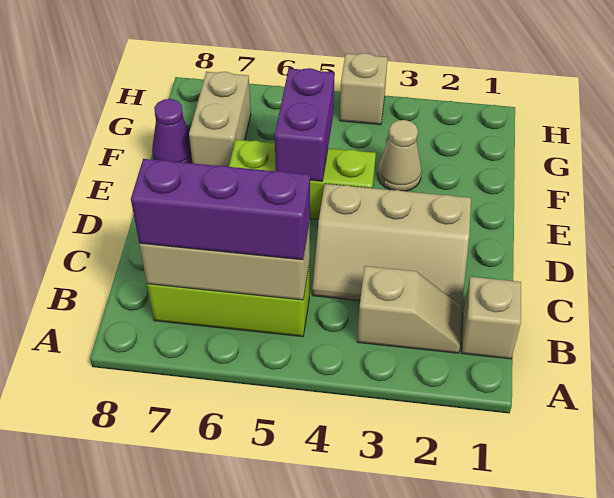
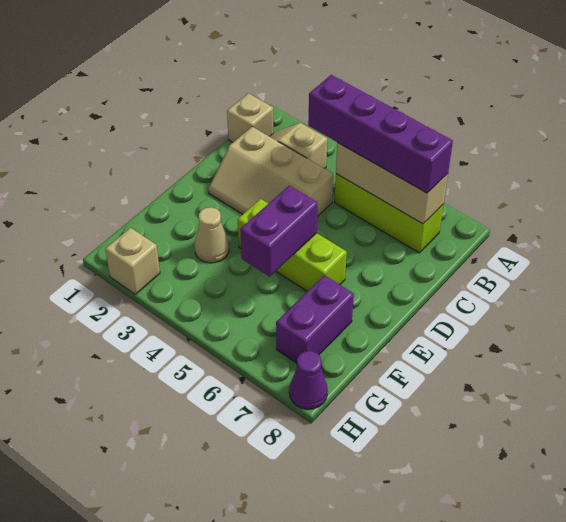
purple 1x3 brick [131,159,310,260] -> purple 1x4 brick [308,75,453,193]
tan 2x3 slope [312,184,471,306] -> tan 2x3 slope turned to [208,127,333,216]
tan 1x2 brick [189,72,251,167] -> purple 1x2 brick [276,275,354,363]
purple 1x1 cone [152,99,192,163] -> purple 1x1 cone moved to [289,351,328,409]
tan 1x1 brick [340,53,388,125] -> tan 1x1 brick moved to [105,228,160,294]

